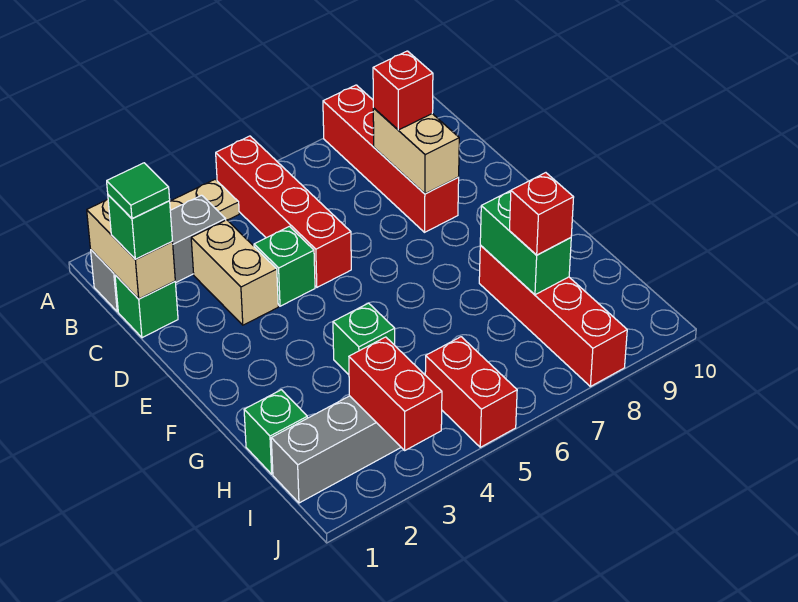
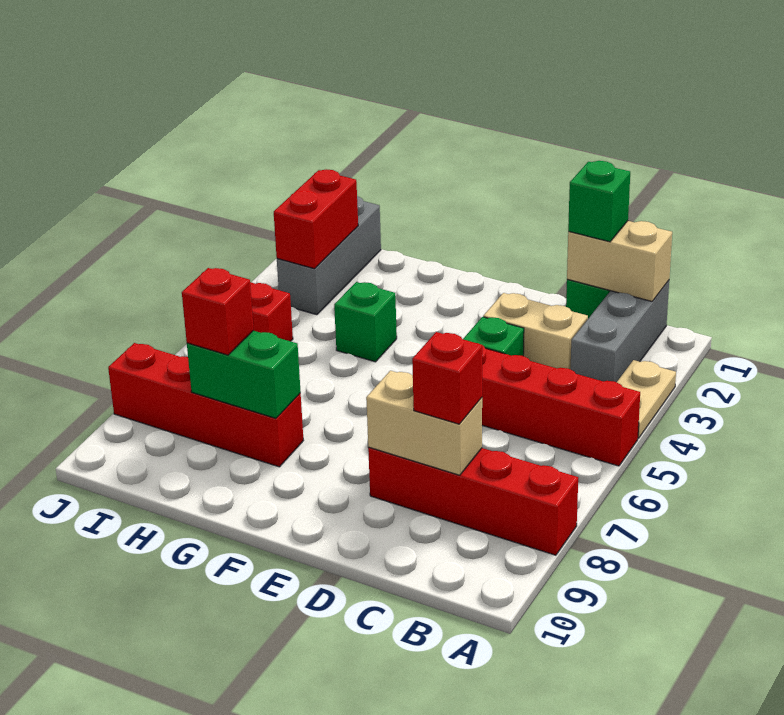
green 1x1 tile [107,163,170,218] -> none
green 1x1 brick [244,390,307,474] -> none
red 1x2 brick [349,337,442,450] -> red 1x2 brick turned to [274,169,358,269]

